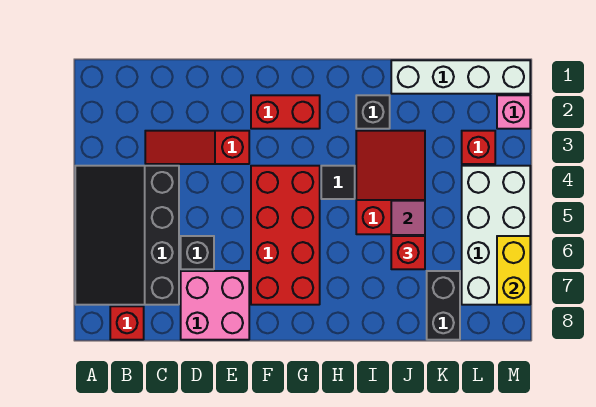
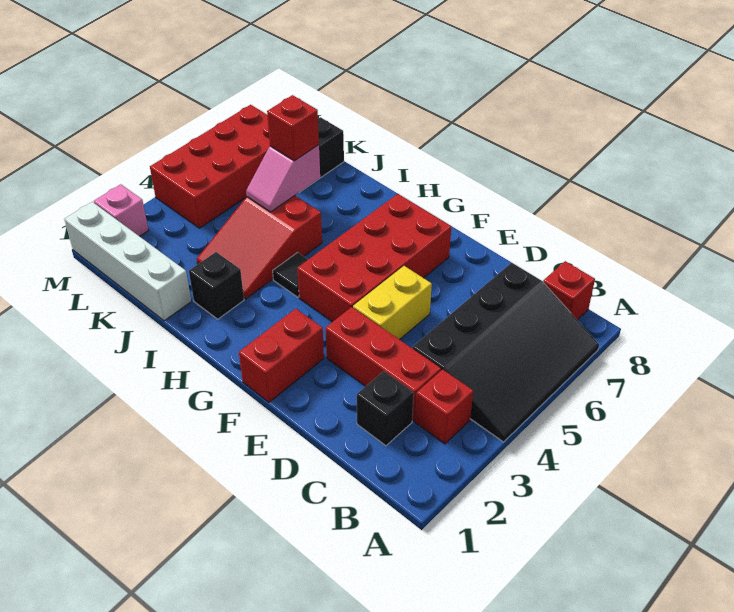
red 1x3 slope [145,131,249,164] -> red 1x3 brick [325,307,441,421]
black 1x1 brick [181,236,214,269] -> black 1x1 brick moved to [357,371,414,446]
pink 2x2 brick [181,271,249,340] -> none
red 1x2 brick [251,95,320,129] -> red 1x2 brick turned to [239,309,324,402]
red 1x1 brick [462,131,495,164] -> red 1x1 brick moved to [415,369,473,444]
white 2x4 brick [462,166,530,305] -> red 2x4 brick [150,105,270,228]
yellow 1x2 brick [497,236,530,305] -> yellow 1x2 brick moved to [353,266,432,340]

